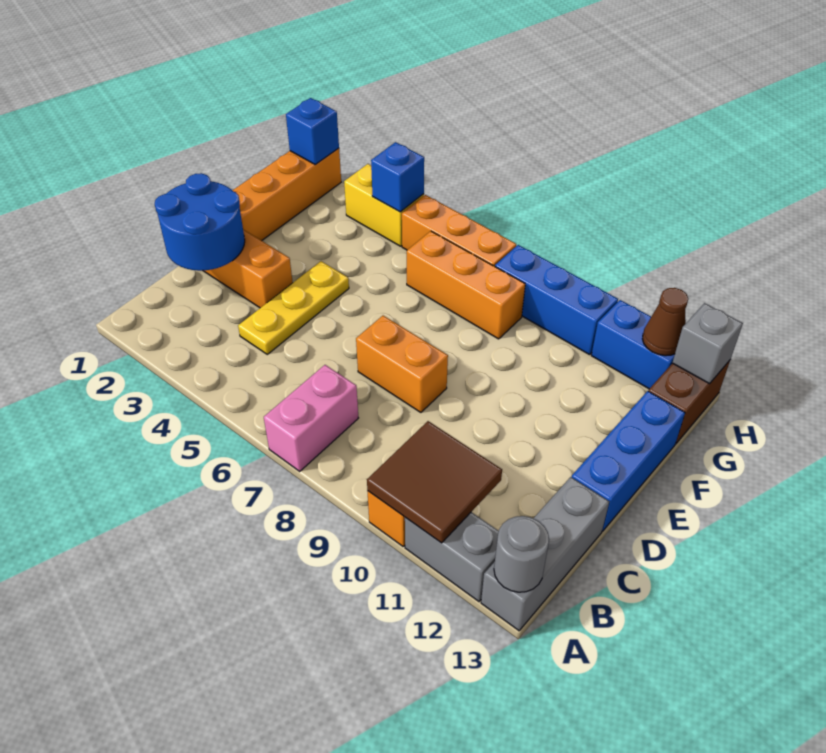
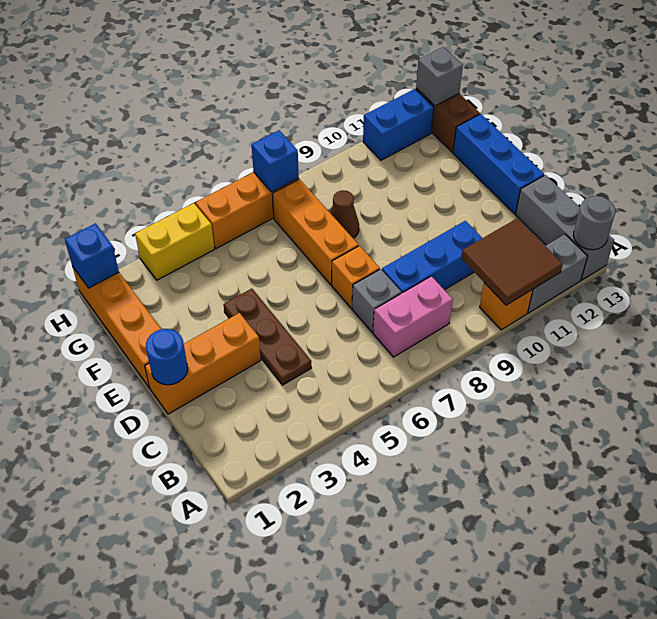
pink 1x2 brick [264,365,358,471] -> pink 1x2 brick turned to [373,276,453,357]
blue 2x2 round brick [155,173,245,271] -> blue 1x1 round brick [146,329,188,385]
yellow 1x3 plate [238,261,349,354] -> brown 1x3 plate [223,289,311,385]
none -> grey 1x1 brick [352,269,401,332]
orange 1x2 brick [356,316,448,412] -> orange 1x1 brick [332,246,380,308]
orange 1x3 brick [407,231,525,339] -> orange 1x3 brick turned to [272,179,359,285]
blue 1x1 brick [371,142,424,212] -> blue 1x1 brick moved to [252,130,299,192]
blue 1x3 brick [495,245,618,355] -> blue 1x3 brick moved to [382,221,482,293]
brown 1x1 cone [642,288,688,356] -> brown 1x1 cone moved to [331,190,359,238]

